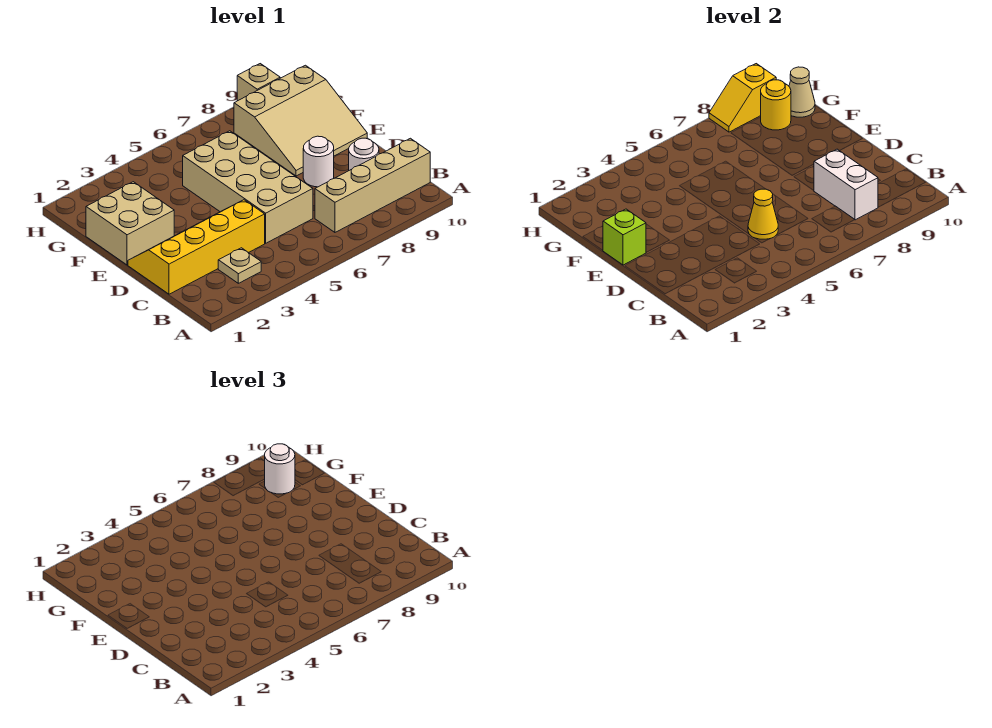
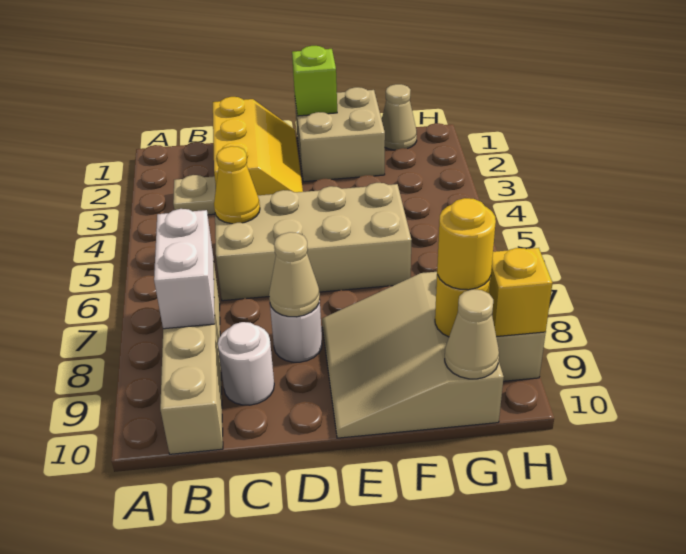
white 1x2 brick [814,149,878,220] -> white 1x2 brick turned to [154,209,215,329]
yellow 2x4 slope [128,200,265,294] -> yellow 2x3 slope [213,97,303,195]
none -> tan 1x1 cone [269,232,320,317]
none -> tan 1x1 cone [382,84,417,150]
white 1x1 round brick [265,444,295,494] -> yellow 1x1 round brick [437,198,496,290]

